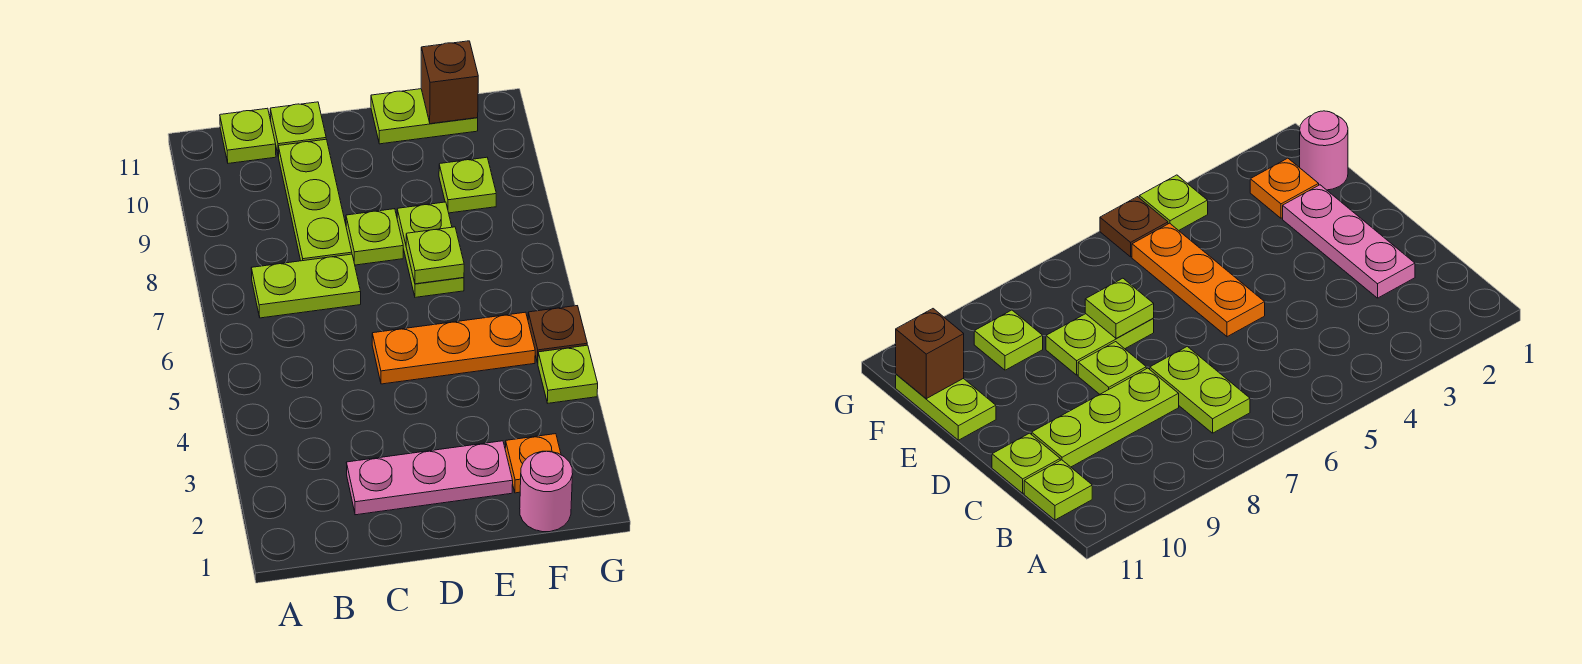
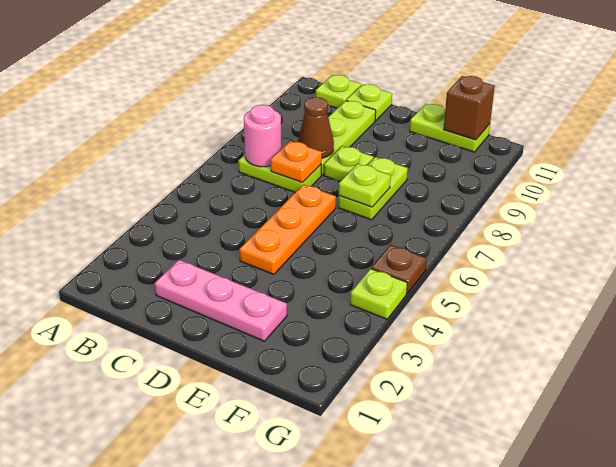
none -> brown 1x1 cone [298,97,334,158]
orange 1x3 plate [372,312,535,384] -> orange 1x3 plate turned to [239,185,336,275]
pink 1x1 round brick [520,451,573,532] -> pink 1x1 round brick moved to [244,105,282,167]
orange 1x1 plate [505,434,561,493] -> orange 1x1 plate moved to [271,141,322,182]
lime 1x1 plate [439,157,496,213] -> none

